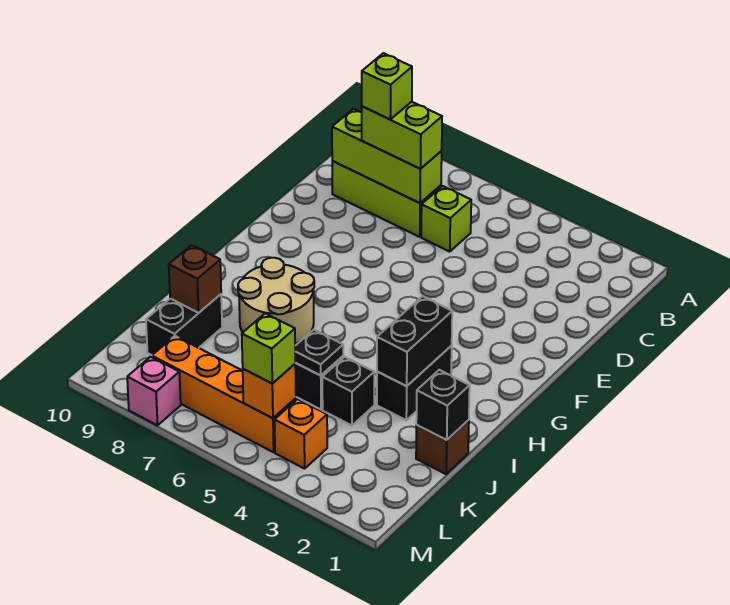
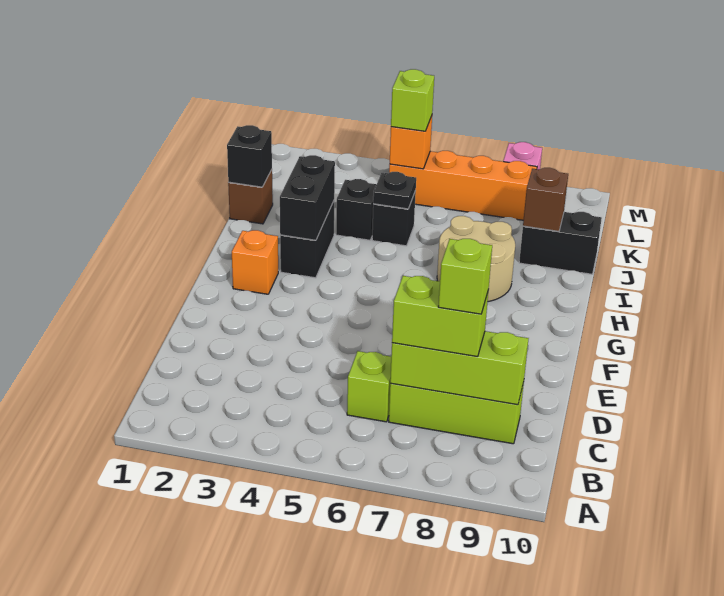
black 1x2 brick [146,294,222,355] -> black 1x2 brick turned to [519,212,602,274]
orange 1x1 brick [275,399,327,469] -> orange 1x1 brick moved to [232,230,278,294]

